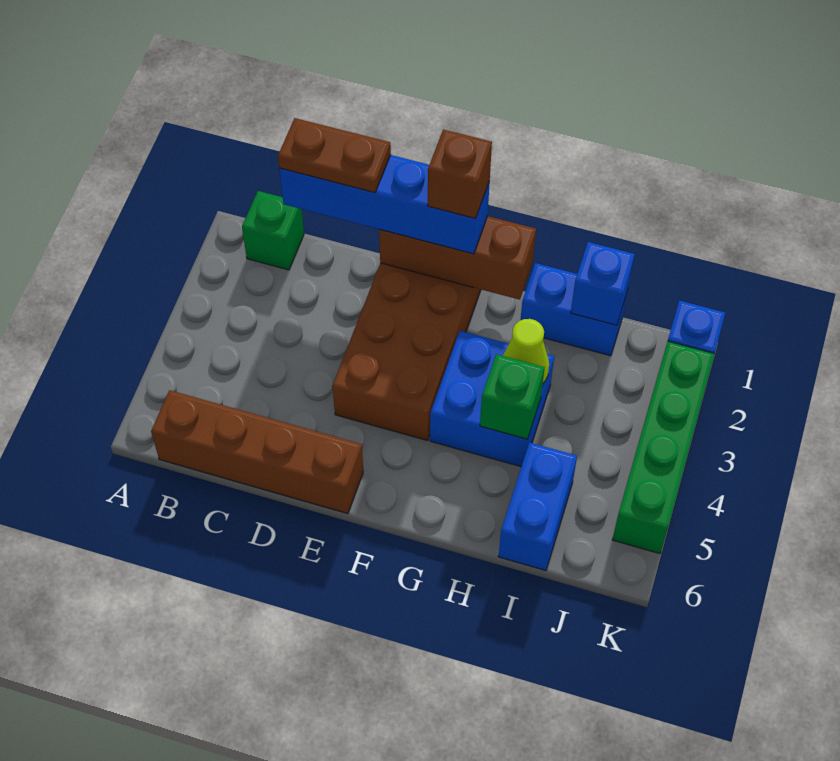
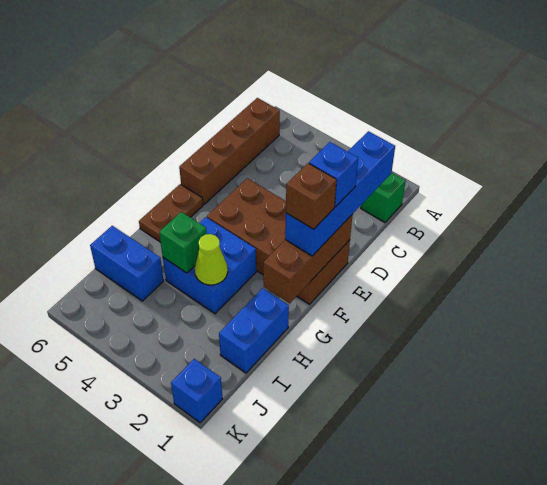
brown 1x2 plate [278,118,391,192] -> brown 1x2 plate moved to [139,184,203,242]
blue 1x1 brick [571,242,635,325] -> blue 1x1 brick moved to [309,142,358,207]
green 1x4 brick [612,341,714,554] -> none

